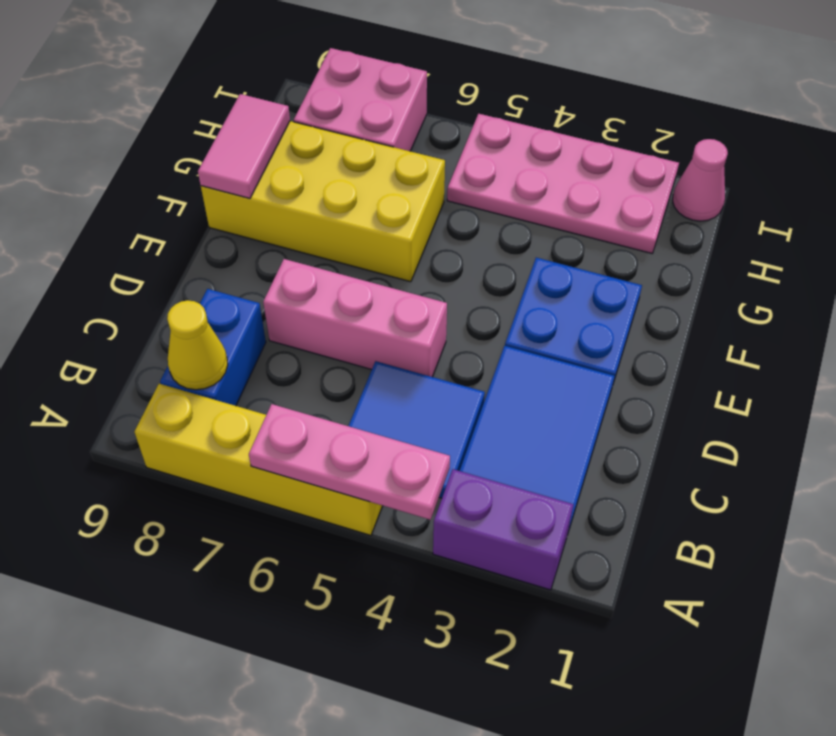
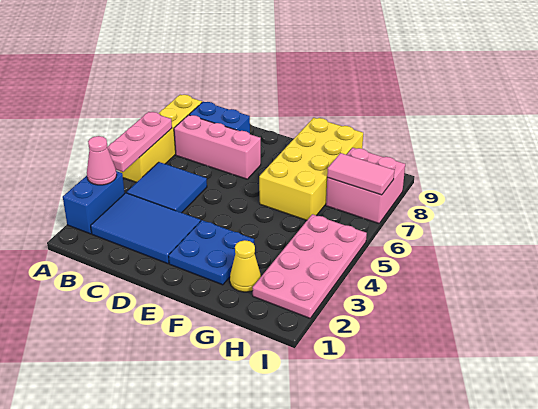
purple 1x2 brick [433,469,573,590] -> blue 1x2 brick [63,171,125,234]
yellow 1x1 cone [167,300,228,390] -> yellow 1x1 cone moved to [230,240,261,292]
pink 1x3 brick [263,259,447,377] -> pink 1x3 brick turned to [174,115,261,179]
pink 1x2 tile [198,94,290,198] -> pink 1x2 tile moved to [327,153,394,195]
pink 1x1 cone [673,139,728,221] -> pink 1x1 cone moved to [87,136,117,185]

